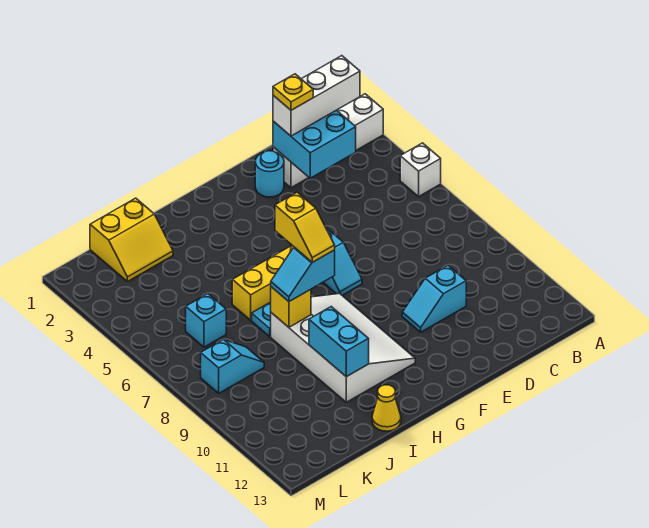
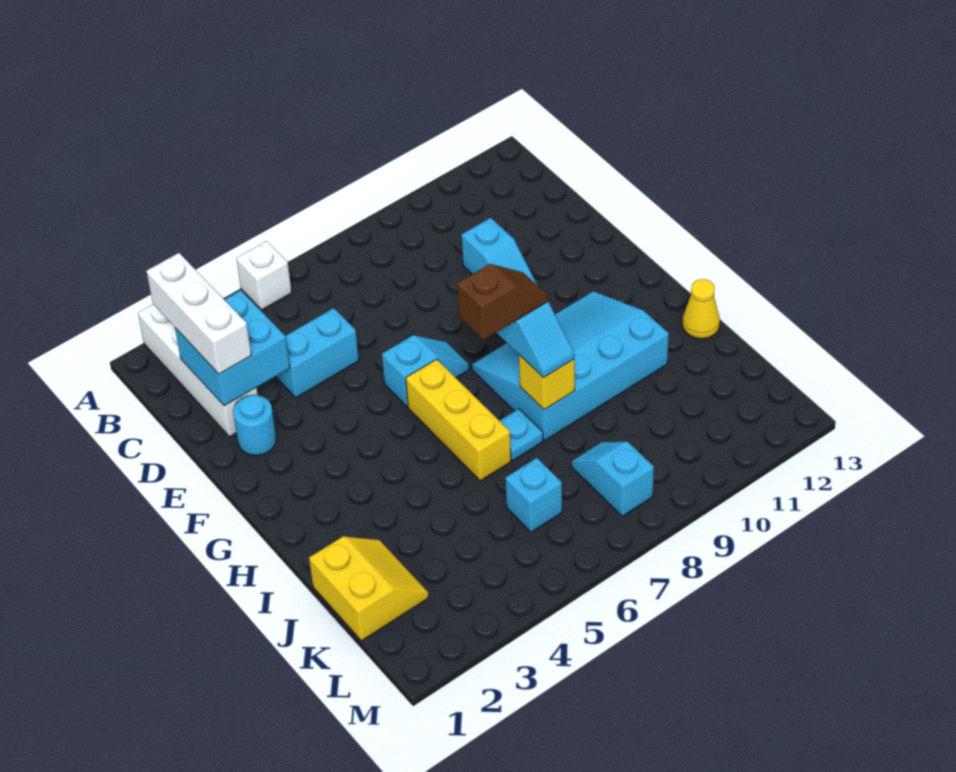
yellow 1x1 plate [273,74,313,110] -> none
white 3x4 slope [271,293,415,402] -> cyan 3x4 slope [472,291,669,440]
yellow 1x2 slope [275,192,335,262] -> brown 1x2 slope [457,264,548,340]
cyan 1x2 brick [309,307,369,377] -> cyan 1x2 brick moved to [275,308,359,398]

